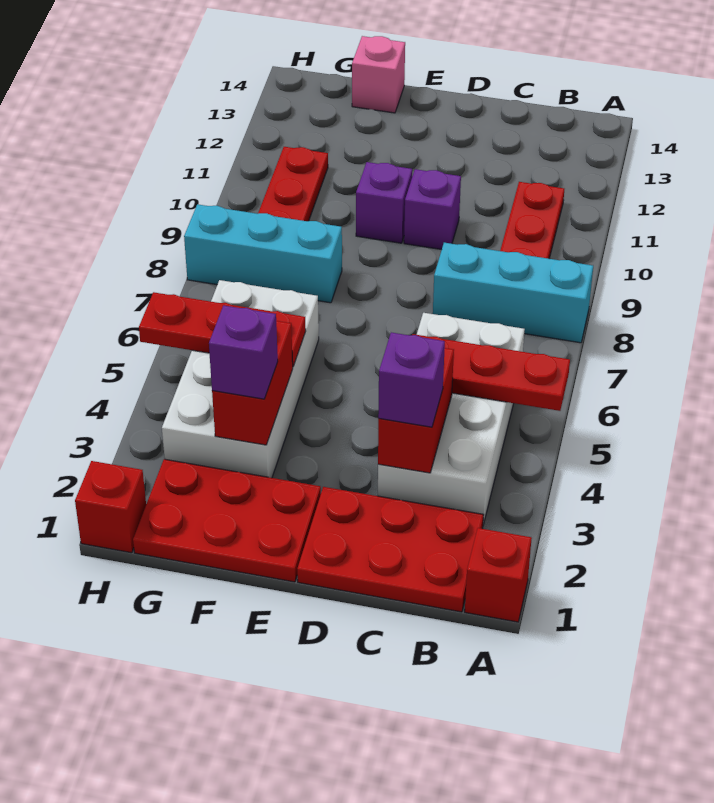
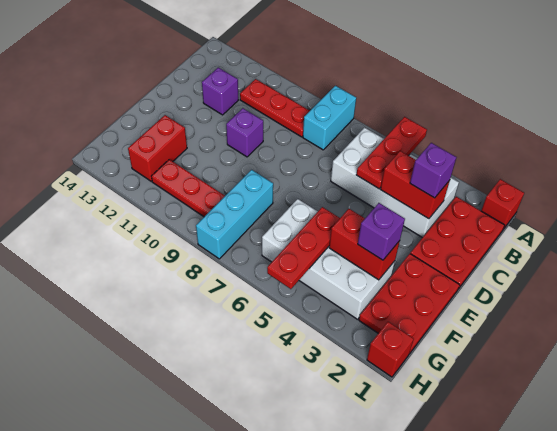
cyan 1x3 brick [433,243,593,343] -> cyan 1x2 brick [303,86,356,150]
purple 1x1 brick [356,162,412,243] -> purple 1x1 brick moved to [202,68,238,115]
none -> red 1x2 brick [128,115,187,181]
pink 1x1 brick [352,36,405,113] -> none

